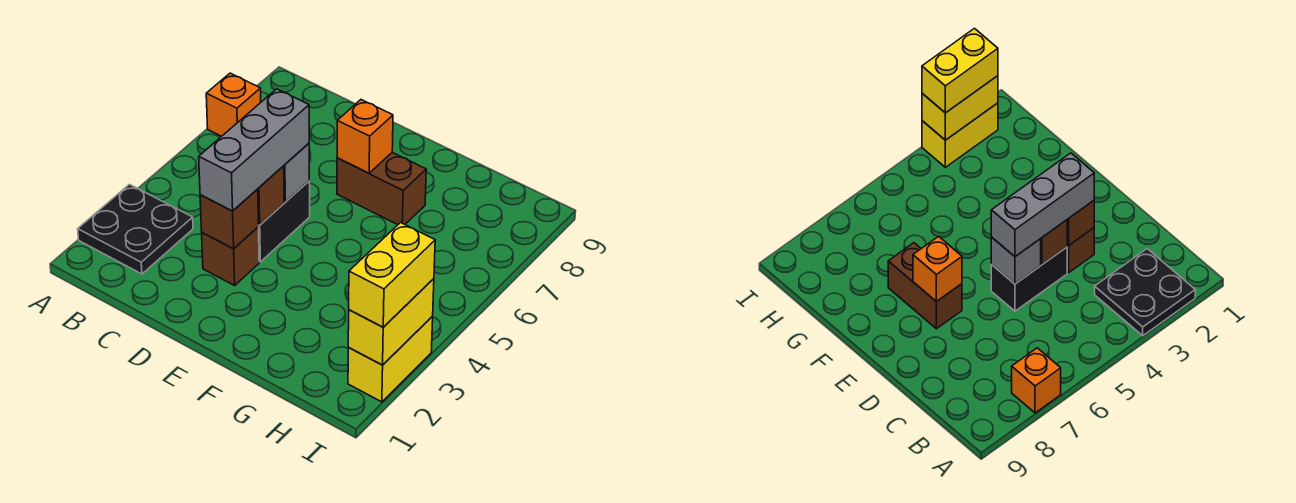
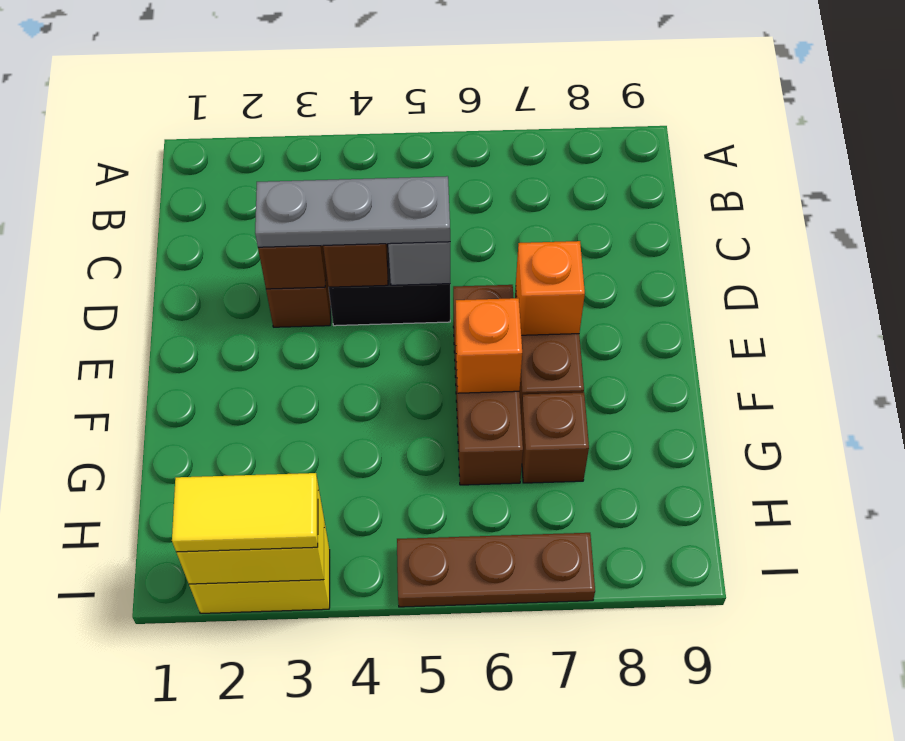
black 2x2 plate [78,184,193,274] -> none
orange 1x1 brick [206,73,261,136] -> orange 1x1 brick moved to [456,298,522,393]
grey 1x3 brick [199,89,309,211] -> grey 1x3 plate [255,176,450,247]
none -> brown 1x3 brick [453,285,523,485]
none -> brown 1x1 brick [521,392,589,483]
yellow 1x2 brick [349,223,435,327] -> yellow 1x2 tile [172,473,318,552]
none -> brown 1x3 plate [397,533,595,607]

